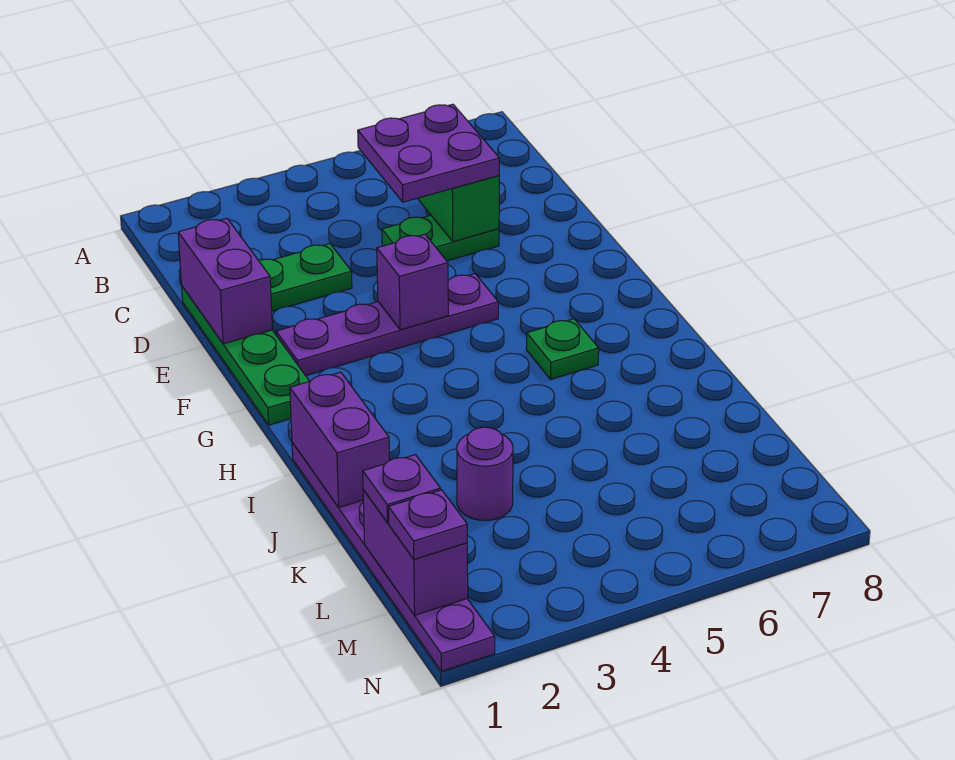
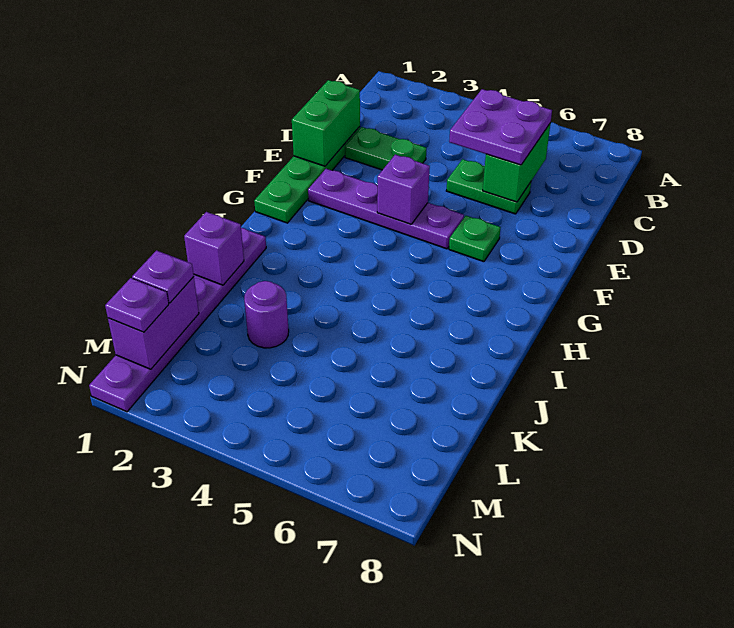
purple 1x2 brick [178,218,272,344] -> green 1x2 brick [292,80,360,166]
green 1x1 plate [526,319,599,379] -> green 1x1 plate moved to [449,216,501,262]
purple 1x2 brick [290,372,390,507] -> purple 1x1 brick [184,212,244,285]

